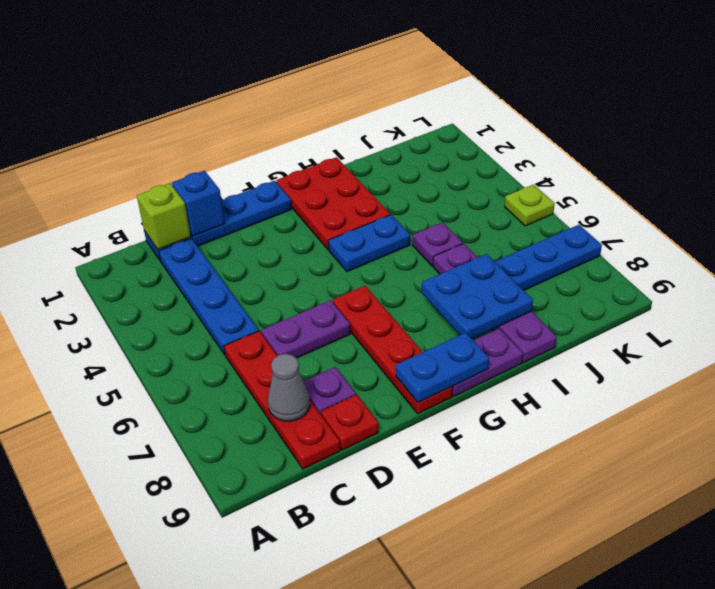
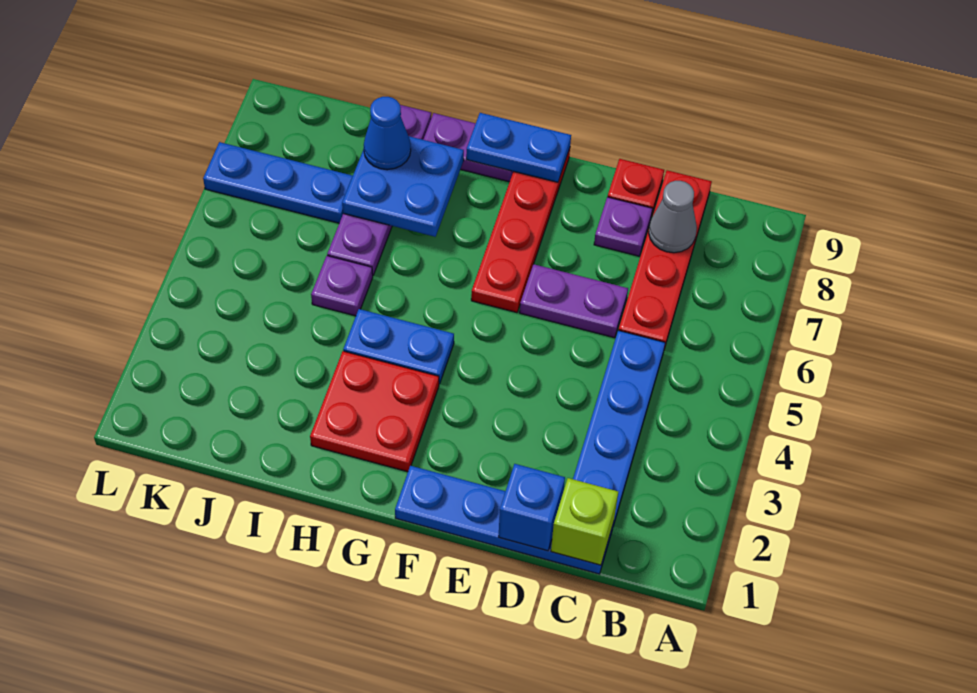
red 2x3 plate [276,157,390,250] -> red 2x2 plate [310,351,439,472]
none -> blue 1x1 cone [364,97,411,170]
lime 1x1 plate [505,185,555,226] -> none

